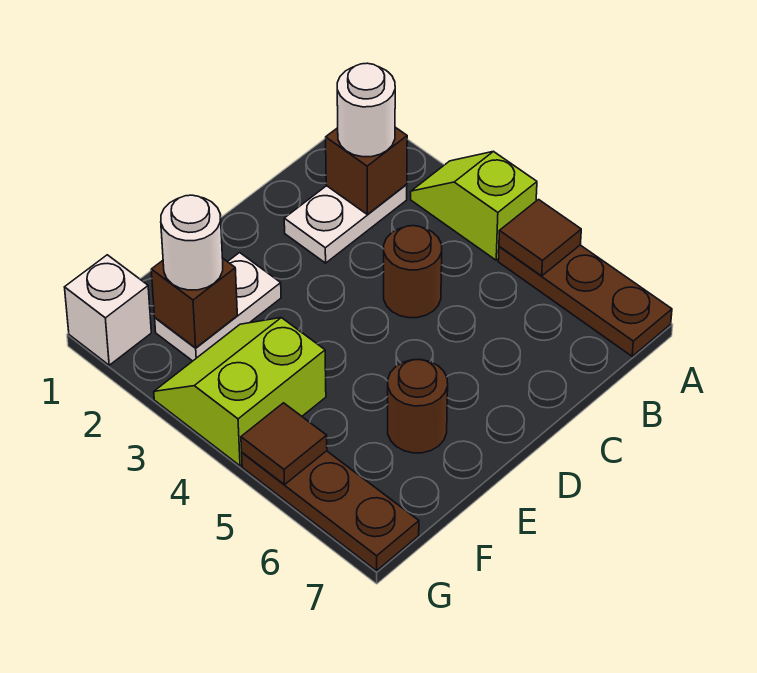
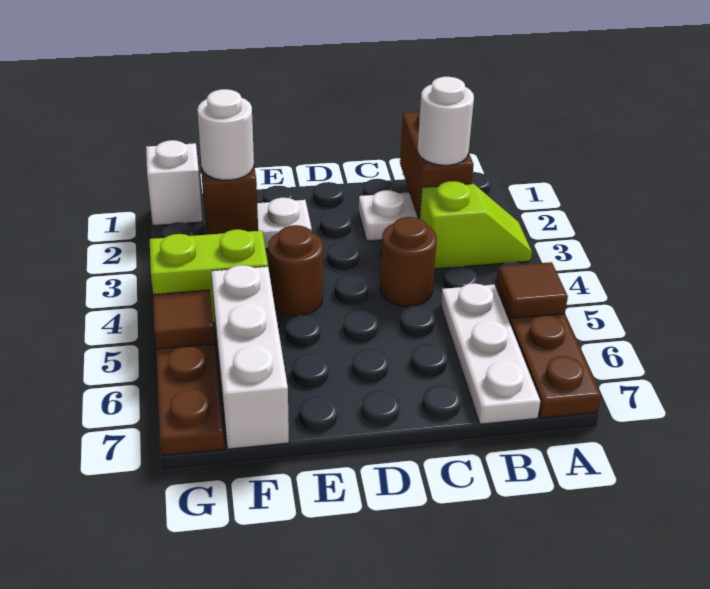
lime 1x2 slope [411,151,537,260] -> lime 1x2 slope turned to [420,181,532,269]
brown 1x1 brick [326,127,407,214] -> brown 1x2 brick [400,110,474,219]
none -> white 1x3 plate [441,283,541,424]
brown 1x1 round brick [388,360,448,453] -> brown 1x1 round brick moved to [268,225,323,316]
none -> white 1x3 brick [211,265,289,449]

